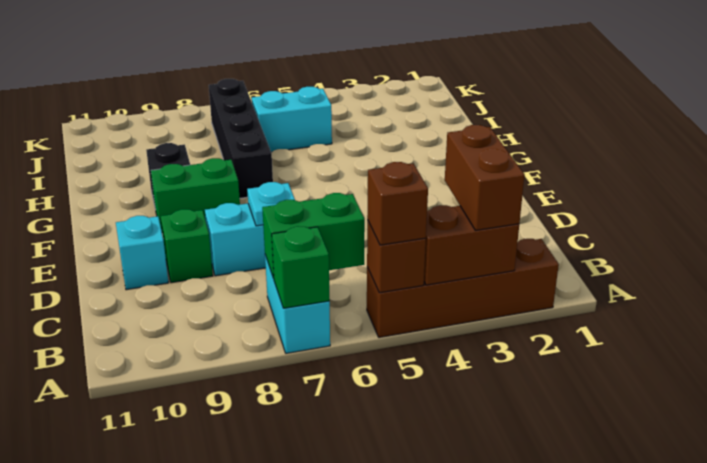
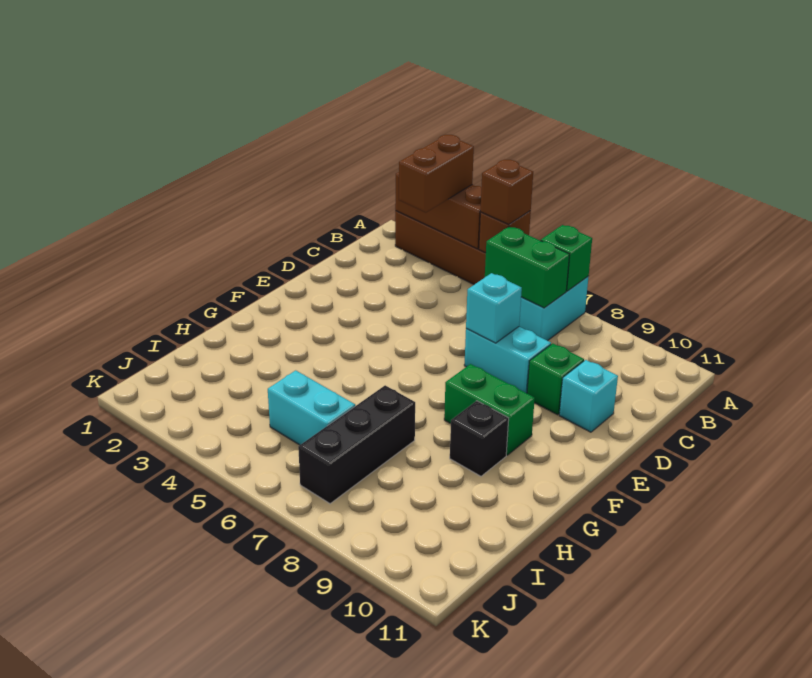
brown 1x2 brick [424,205,519,285] -> brown 1x3 brick [395,172,481,249]
cyan 1x1 plate [247,182,295,226] -> cyan 1x1 brick [466,273,522,343]
black 1x4 brick [209,79,273,198] -> black 1x3 brick [298,385,415,504]

